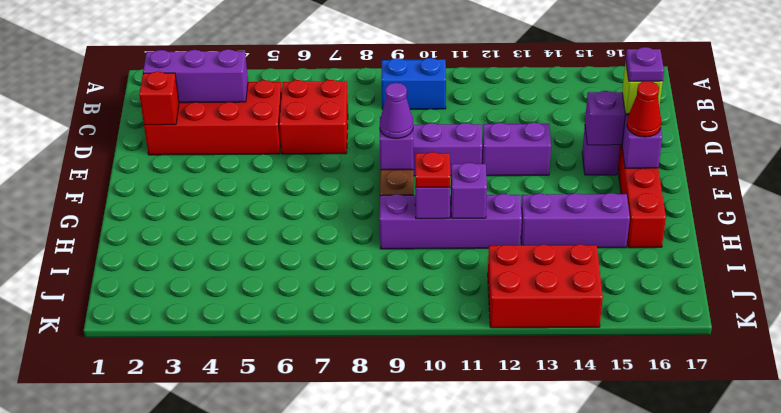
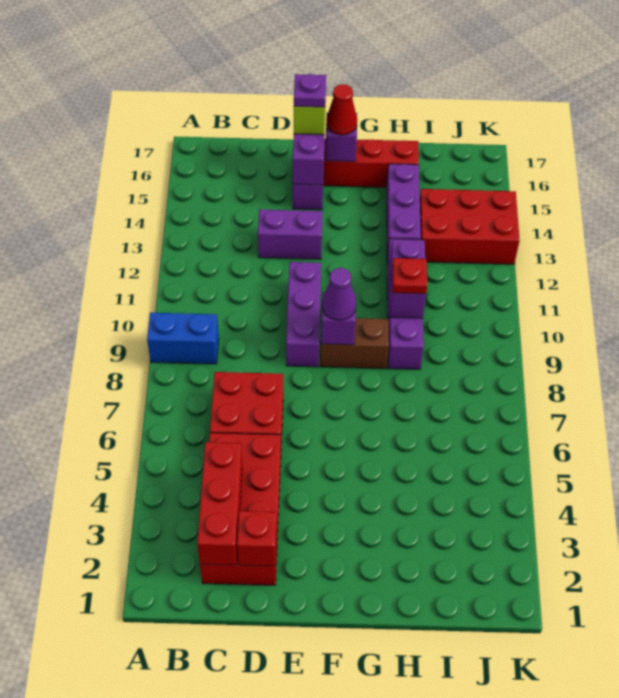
blue 1x2 brick [382,58,446,109] -> blue 1x2 brick turned to [147,313,219,364]
purple 1x3 brick [143,49,248,103] -> red 1x3 brick [197,442,242,565]
purple 1x2 brick [482,122,551,176] -> purple 1x2 brick turned to [258,209,323,259]
red 2x3 brick [488,244,603,328] -> red 2x3 brick turned to [420,189,520,264]

